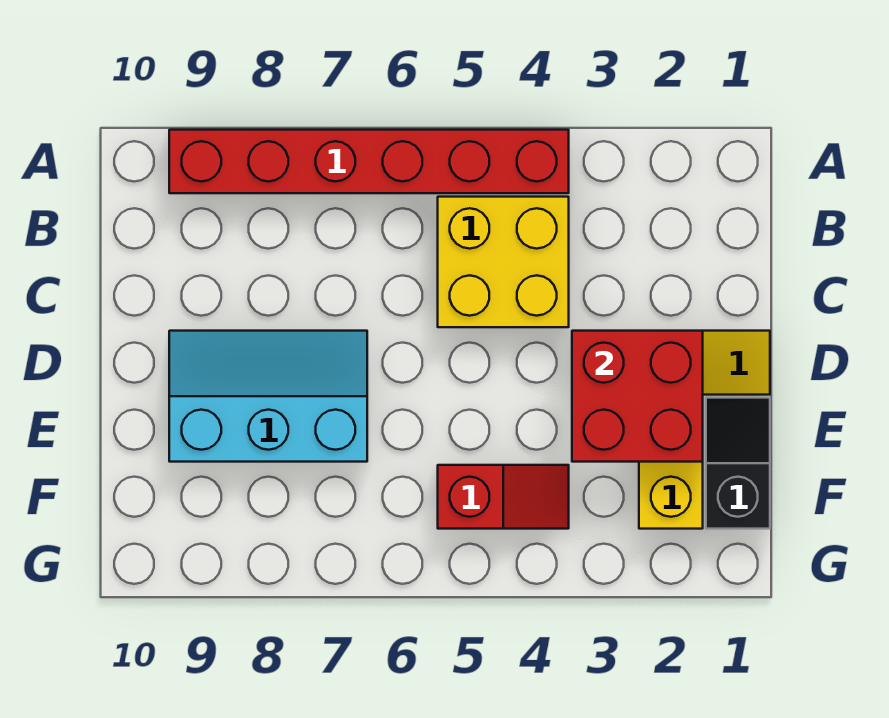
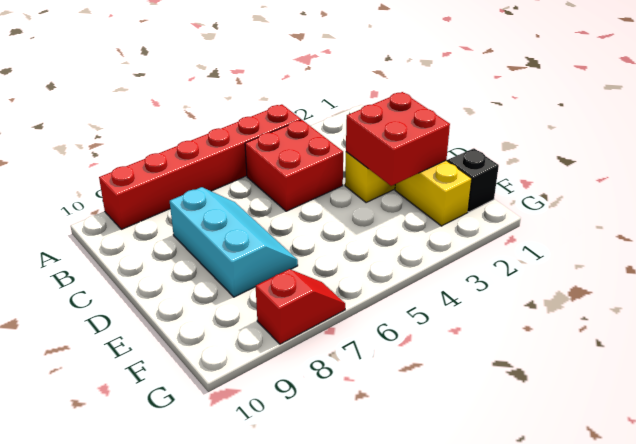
yellow 2x2 brick [438,197,569,327] -> red 2x2 brick [245,120,343,211]
cyan 2x3 slope [169,331,367,462] -> cyan 2x3 slope turned to [170,187,298,297]
red 1x2 slope [438,465,569,529] -> red 1x2 slope moved to [256,269,345,344]

